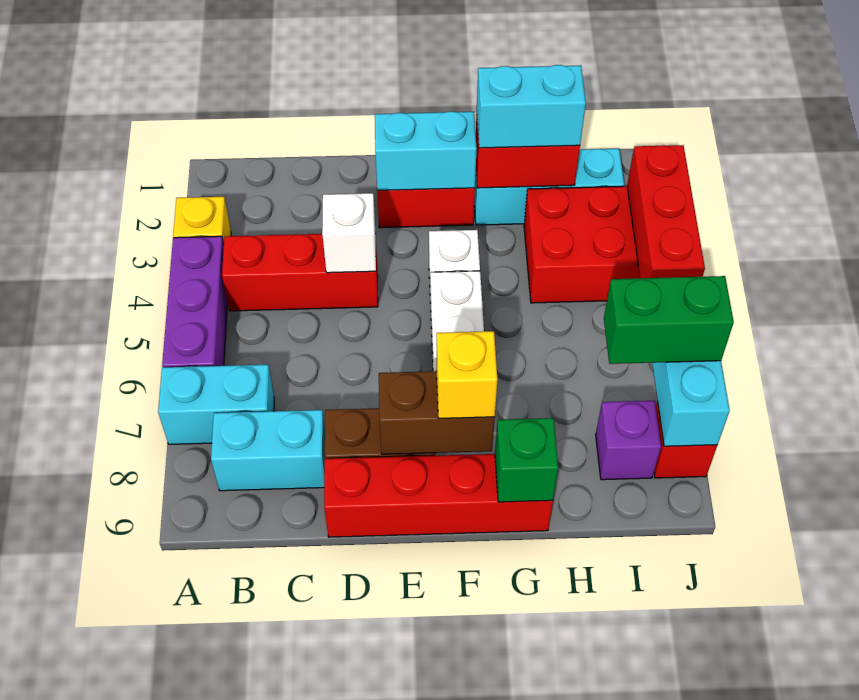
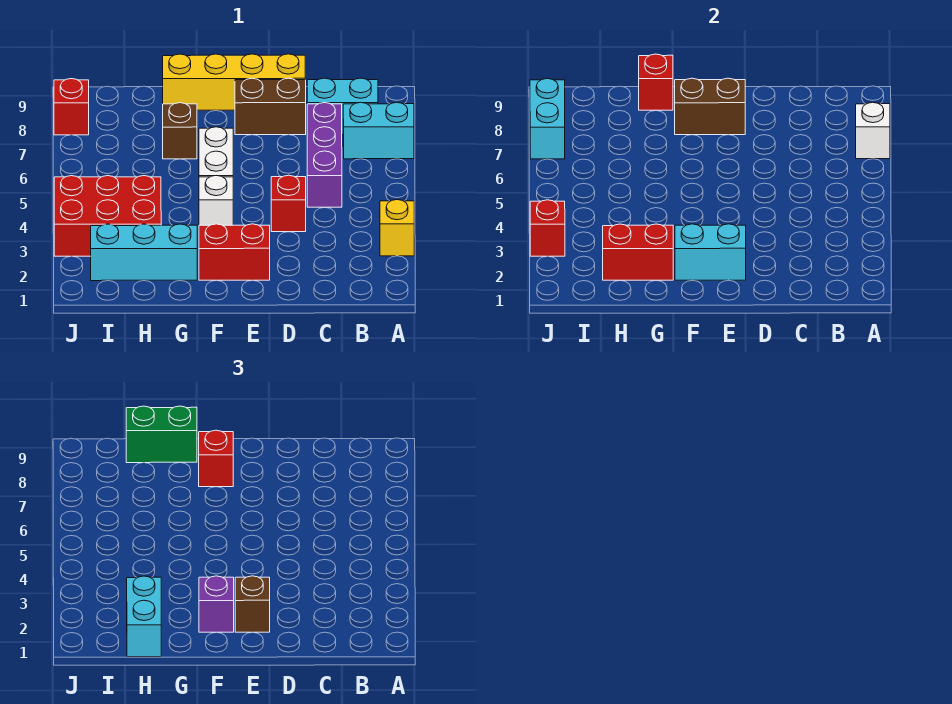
purple 1x3 brick [162,236,228,367] -> purple 1x3 brick moved to [307,103,342,207]
red 1x3 brick [222,234,378,311] -> red 1x1 brick [271,175,306,232]
white 1x1 brick [322,193,376,273] -> white 1x1 brick moved to [856,102,890,159]
red 1x4 brick [324,454,553,537] -> yellow 1x4 brick [163,54,306,110]
none -> brown 1x1 brick [235,576,270,632]
yellow 1x1 brick [436,331,498,418] -> red 1x1 brick [199,430,233,487]
cyan 1x2 brick [477,65,586,148] -> cyan 1x2 brick turned to [127,576,161,657]
none -> brown 1x1 brick [163,103,197,159]
green 1x1 brick [495,418,558,502] -> red 1x1 brick [639,54,673,110]
green 1x2 brick [604,276,734,364] -> green 1x2 brick moved to [126,406,197,463]
purple 1x1 brick [596,401,661,480] -> purple 1x1 brick moved to [199,576,234,632]
red 1x3 brick [627,145,705,278] -> red 1x1 brick [530,200,565,256]

